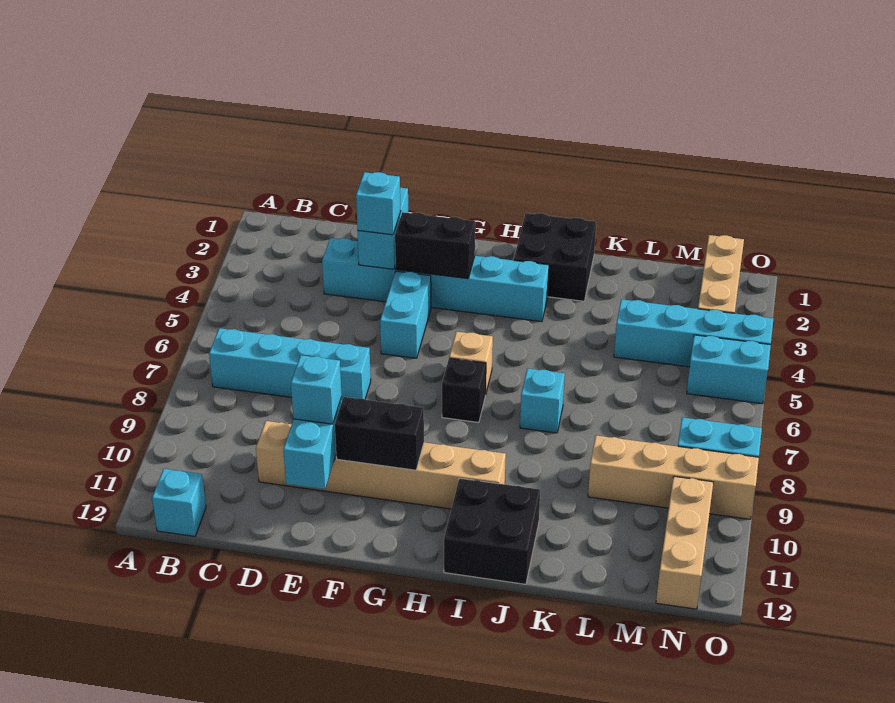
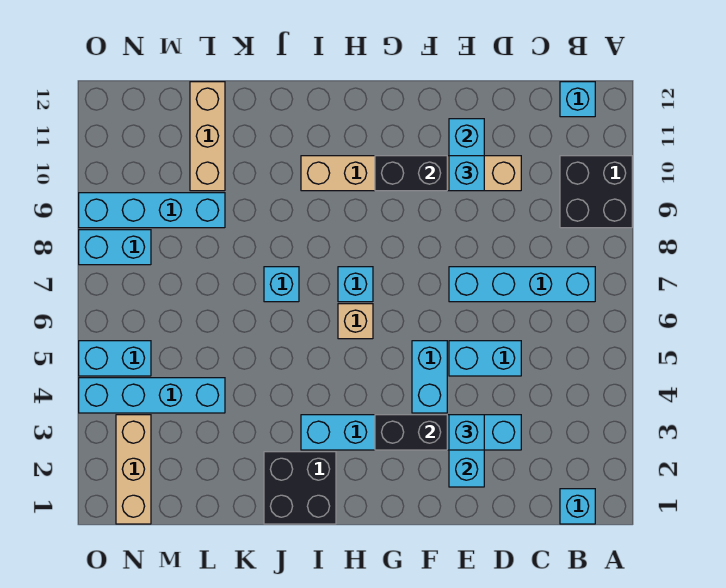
none -> cyan 1x1 brick [560,489,595,524]
none -> cyan 1x2 brick [449,341,521,376]
black 1x1 brick [442,358,486,423] -> cyan 1x1 brick [338,267,373,302]
black 2x2 brick [444,478,540,584] -> black 2x2 brick moved to [560,156,632,228]
tan 1x4 brick [588,436,759,519] -> cyan 1x4 brick [79,193,225,228]
tan 1x3 brick [656,476,713,609] -> tan 1x3 brick moved to [190,82,225,191]

